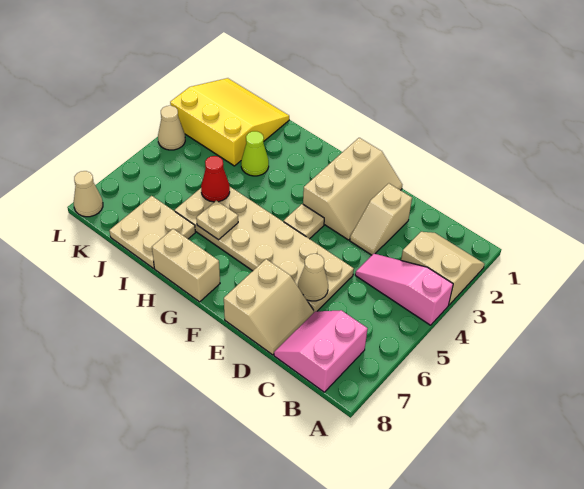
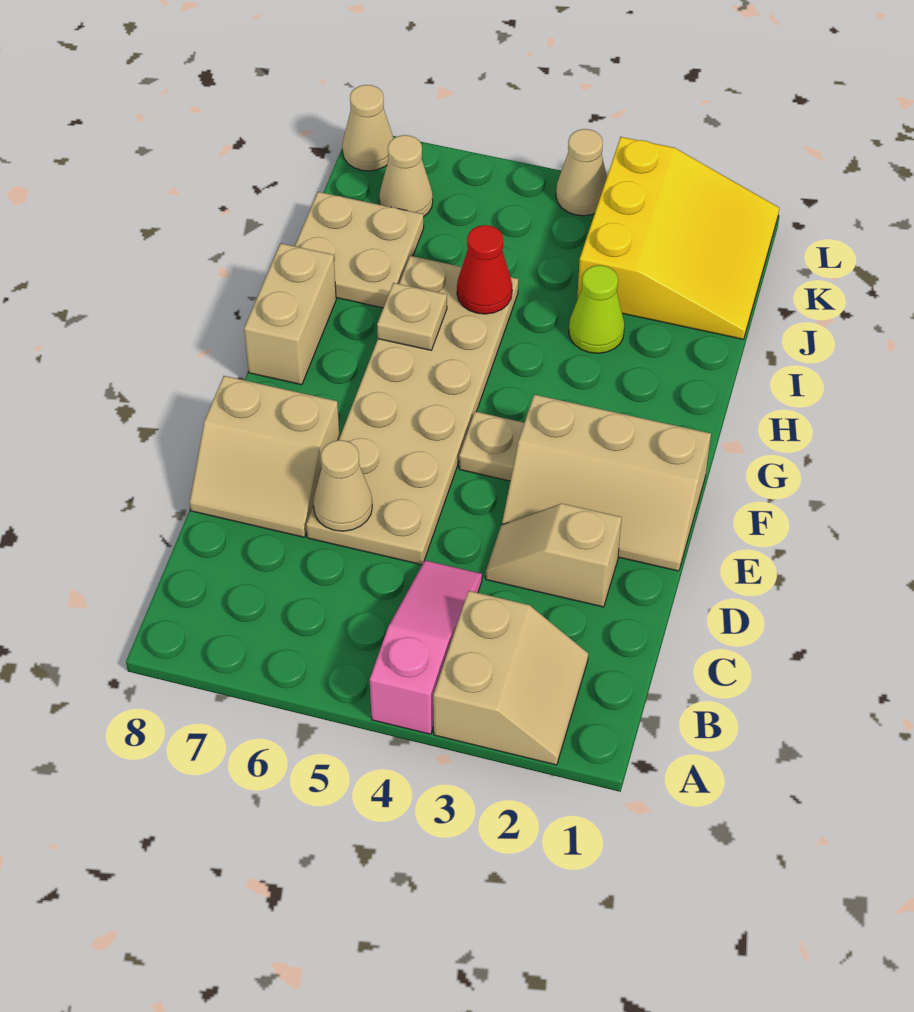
pink 2x2 slope [274,310,368,392] -> none
none -> tan 1x1 cone [379,135,433,217]

